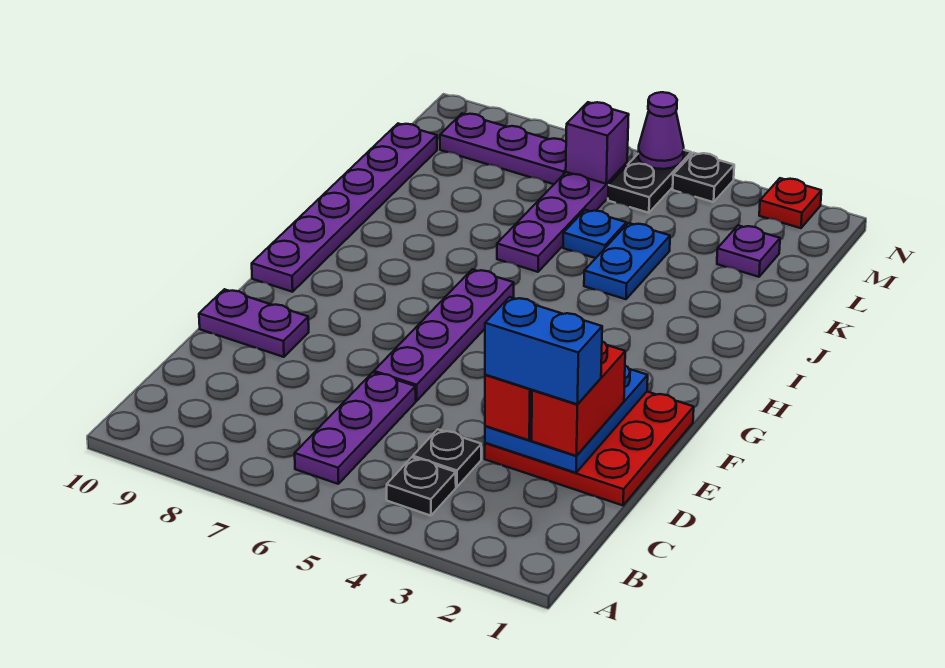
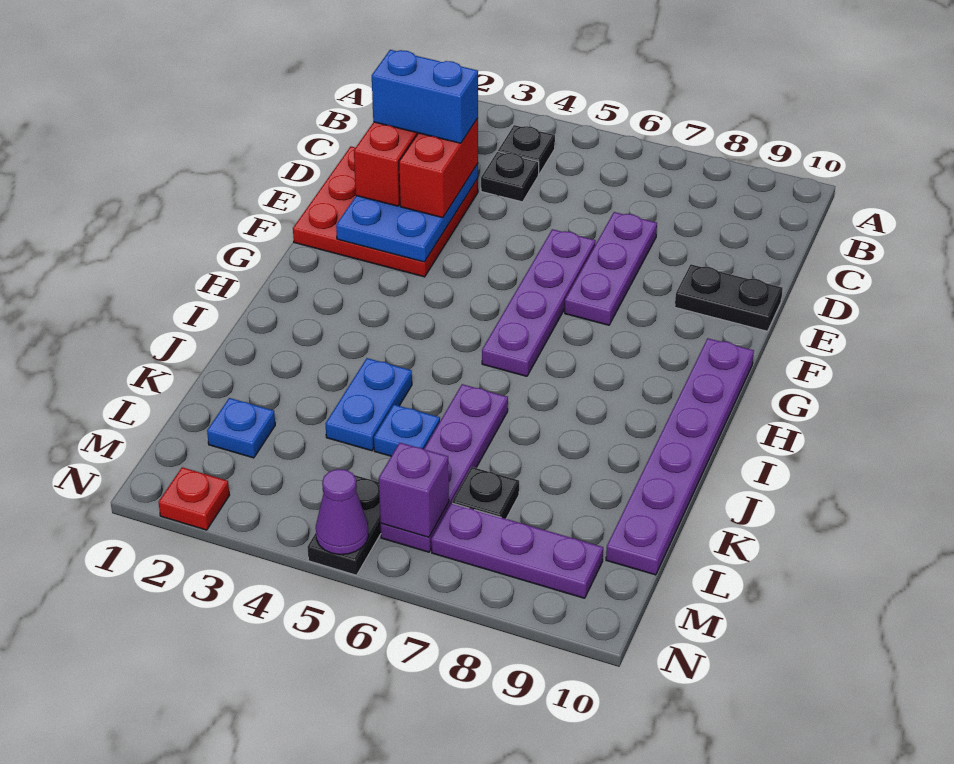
purple 1x3 plate [295,372,416,484] -> purple 1x3 plate moved to [565,212,657,325]
purple 1x2 plate [199,289,309,357] -> black 1x2 plate [675,264,783,331]
purple 1x1 plate [717,225,780,277] -> blue 1x1 plate [207,398,275,458]
black 1x1 plate [673,153,734,202] -> black 1x1 plate moved to [452,467,519,519]

